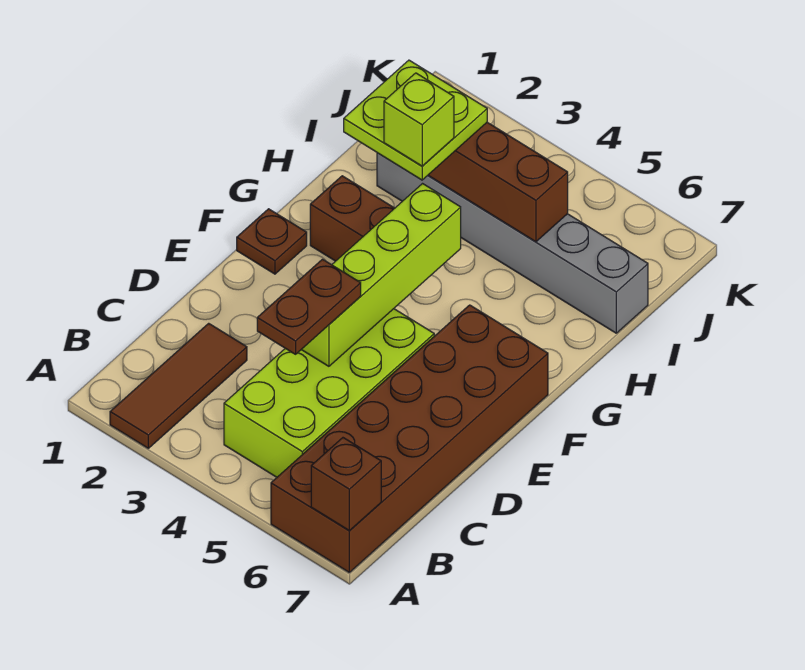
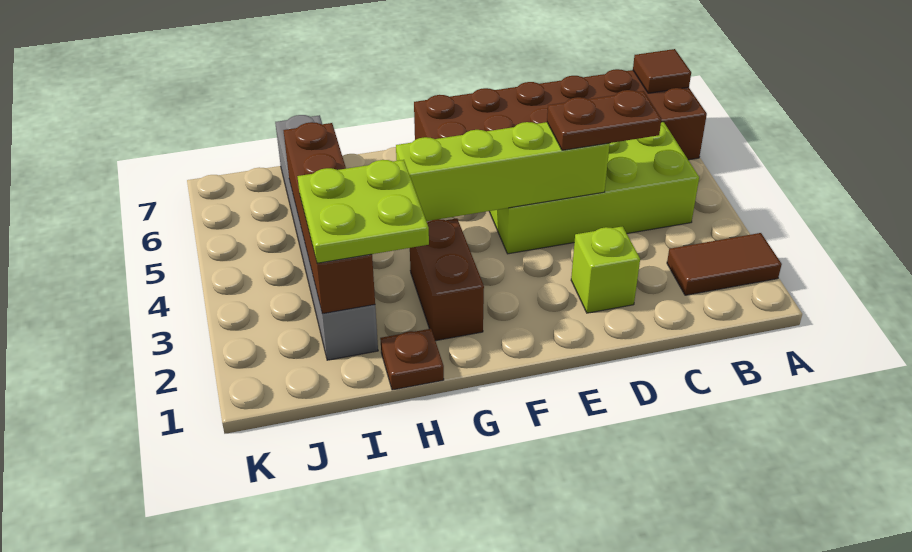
brown 1x3 tile [110,323,247,448] -> brown 1x2 tile [667,233,782,295]
brown 1x1 brick [311,438,381,531] -> brown 1x1 tile [633,49,691,93]
brown 1x1 plate [237,209,307,274] -> brown 1x1 plate moved to [380,329,444,390]
lime 1x1 brick [384,73,454,166] -> lime 1x1 brick moved to [571,226,640,313]

